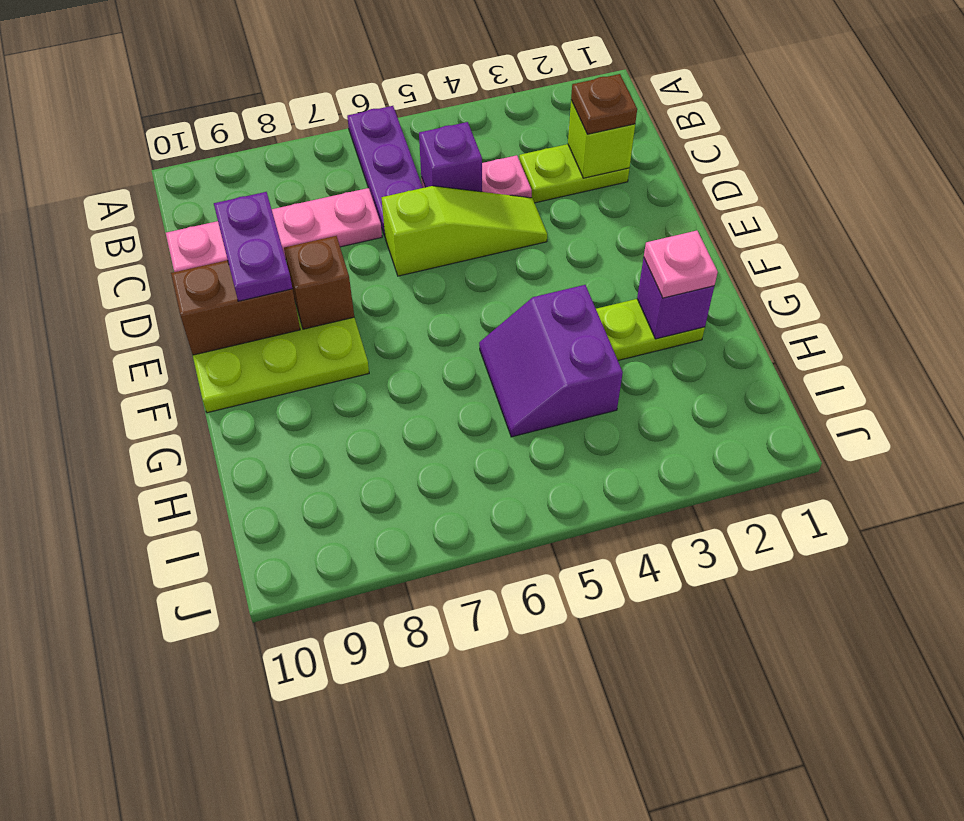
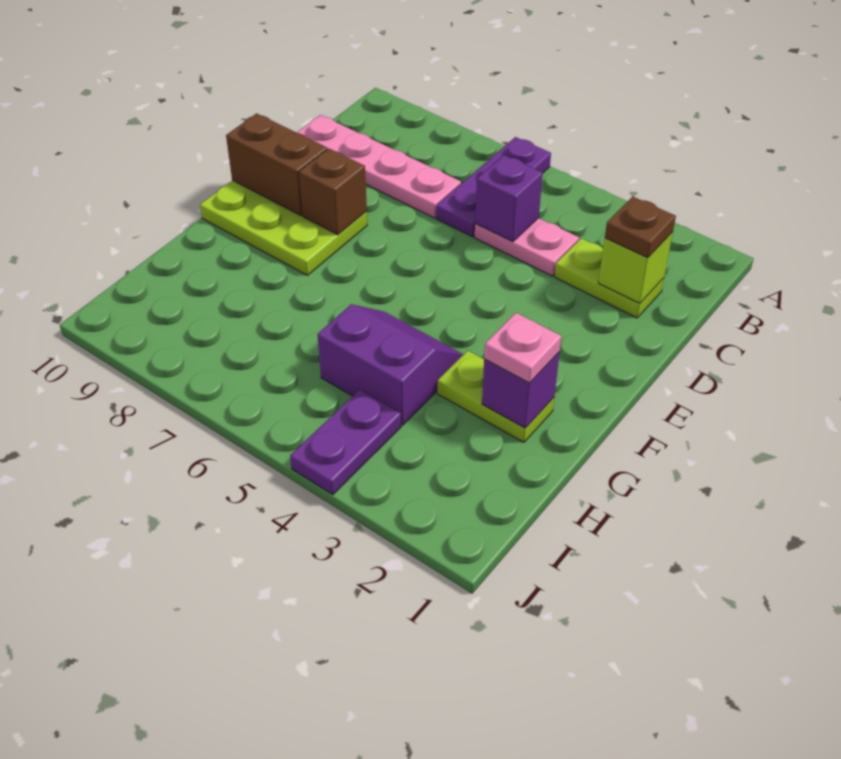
lime 1x3 slope [381,186,547,276] -> none
purple 1x2 plate [214,192,292,301] -> purple 1x2 plate moved to [290,390,401,495]
purple 2x2 slope [479,285,623,437] -> purple 2x2 slope turned to [317,304,464,425]

